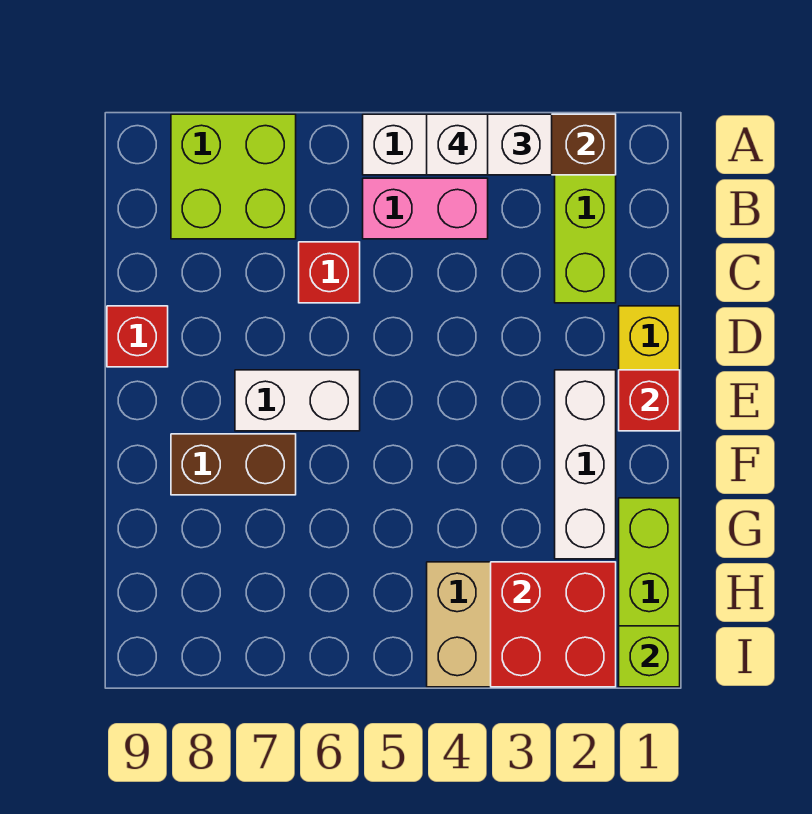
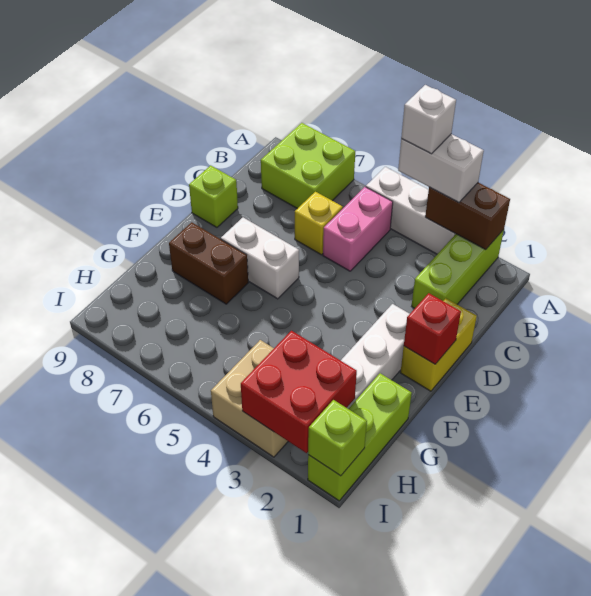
pink 1x2 brick [363,178,488,239] -> pink 1x2 brick turned to [323,187,393,271]
red 1x1 brick [299,242,360,303] -> yellow 1x1 brick [295,192,343,255]
red 1x1 brick [107,306,168,367] -> lime 1x1 brick [189,165,238,227]

